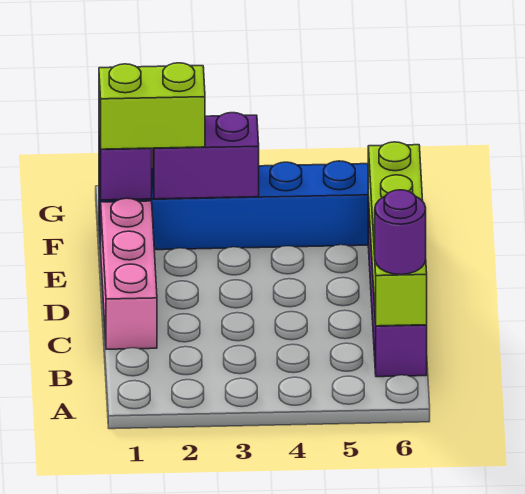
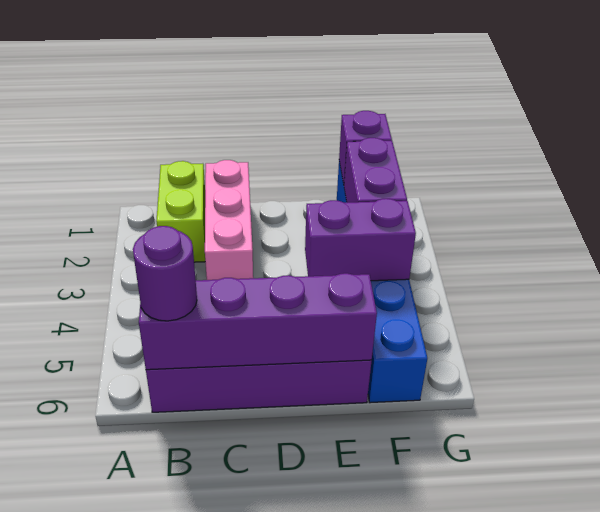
lime 1x4 brick [368,142,427,326] -> purple 1x4 brick [139,273,377,370]
pink 1x3 brick [101,198,157,349] -> pink 1x3 brick turned to [205,160,253,280]
none -> purple 1x2 brick [305,199,416,281]
lime 1x2 brick [99,63,205,149] -> lime 1x2 brick moved to [156,161,205,262]

